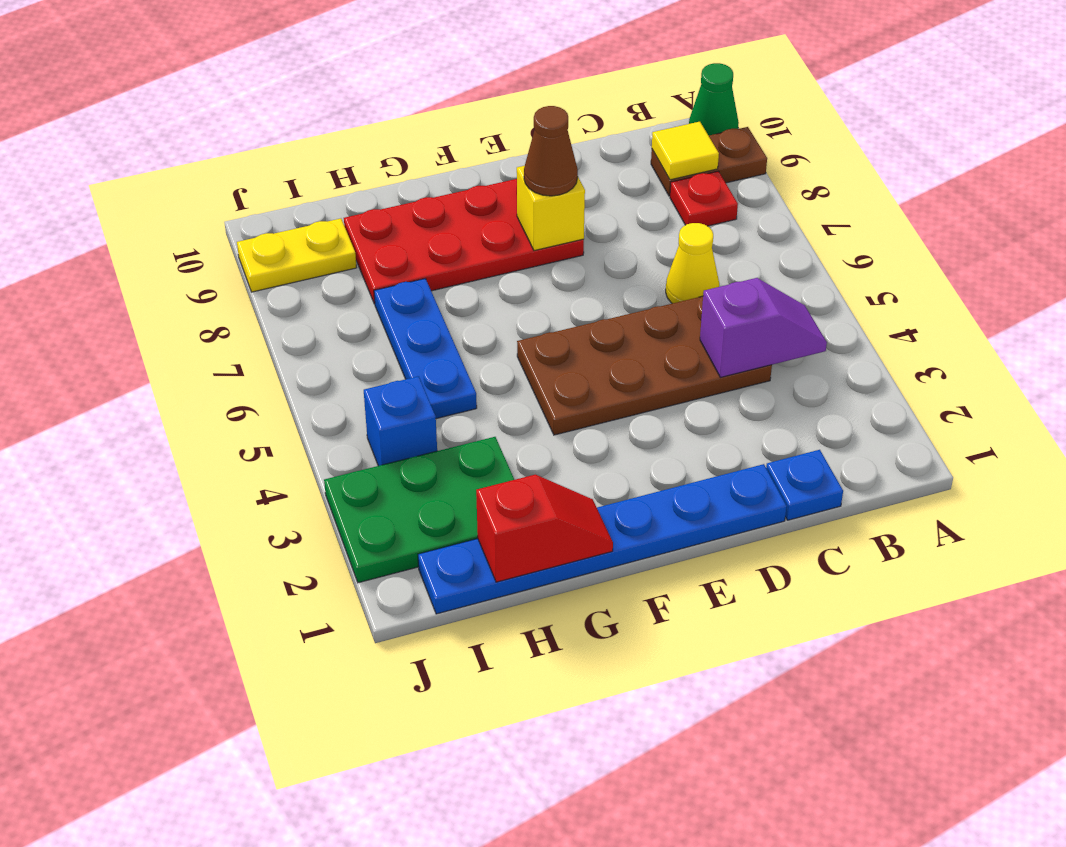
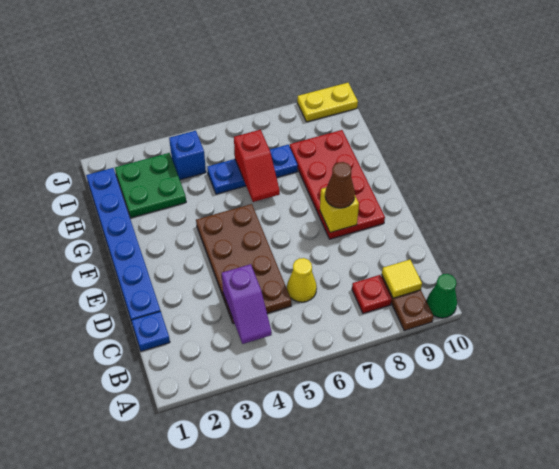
red 1x2 slope [476,475,613,582] -> red 1x2 slope moved to [234,130,280,202]
green 2x3 plate [324,437,514,583] -> green 2x2 plate [115,153,186,218]
yellow 1x2 plate [237,219,357,292] -> yellow 1x2 plate turned to [297,83,358,122]

